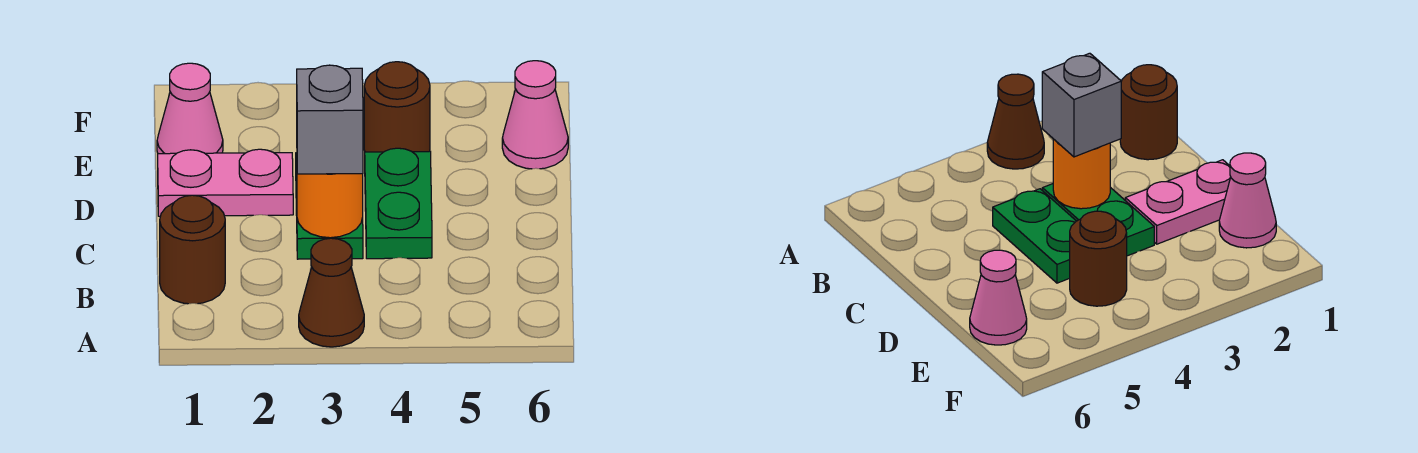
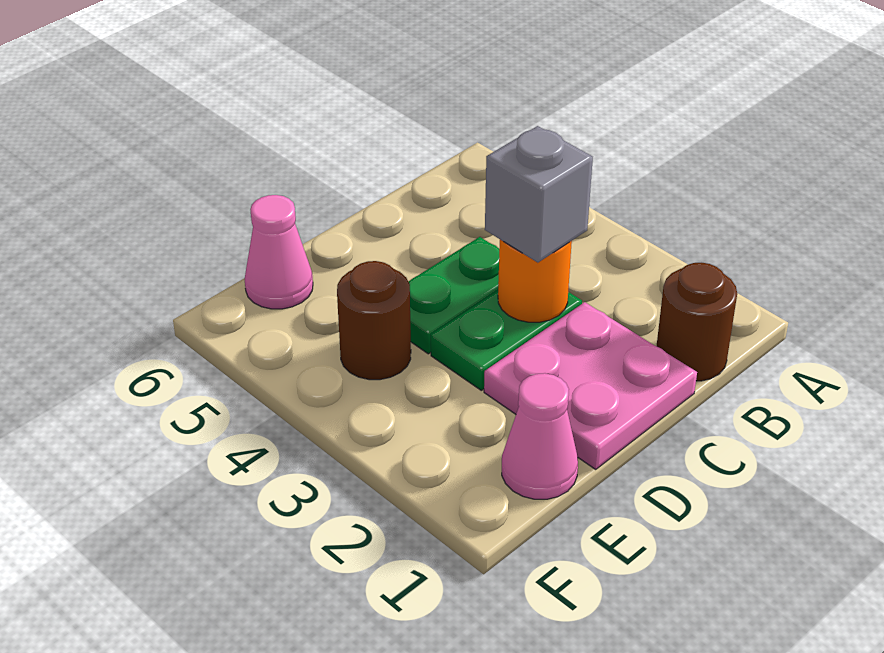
brown 1x1 cone [299,238,364,347] -> none
pink 1x2 plate [158,149,293,216] -> pink 2x2 plate [484,302,697,469]

